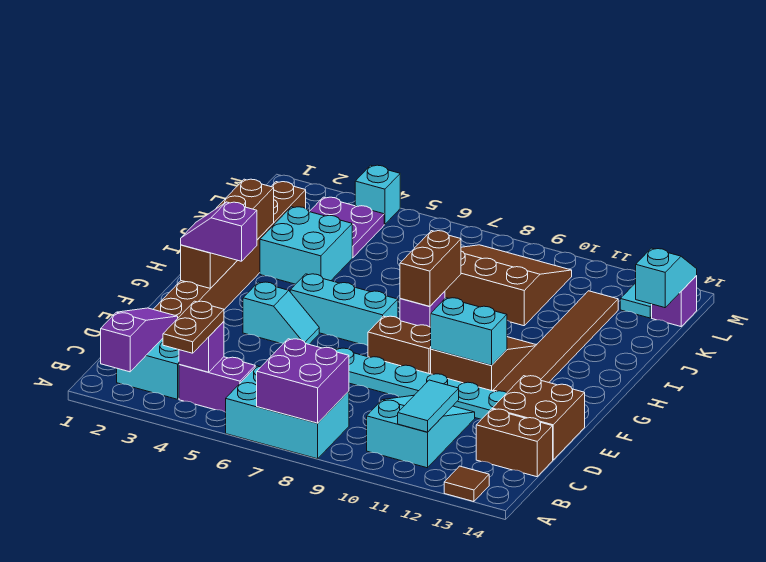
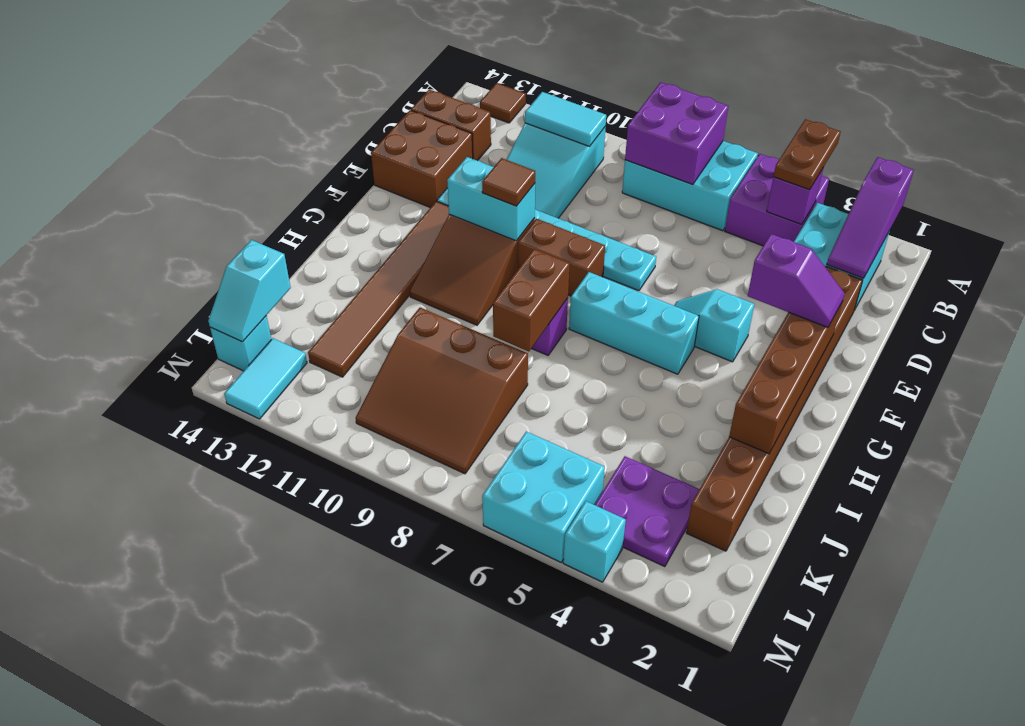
purple 1x2 brick [179,357,255,412] -> purple 2x2 brick [725,154,829,246]
cyan 1x2 tile [398,380,459,432] -> cyan 1x2 tile turned to [525,92,606,146]
none -> brown 1x1 tile [482,158,535,206]
cyan 2x2 brick [260,207,352,284] -> cyan 2x2 brick moved to [482,432,605,562]
purple 1x1 brick [652,276,697,326] -> cyan 1x1 brick [210,316,271,371]

